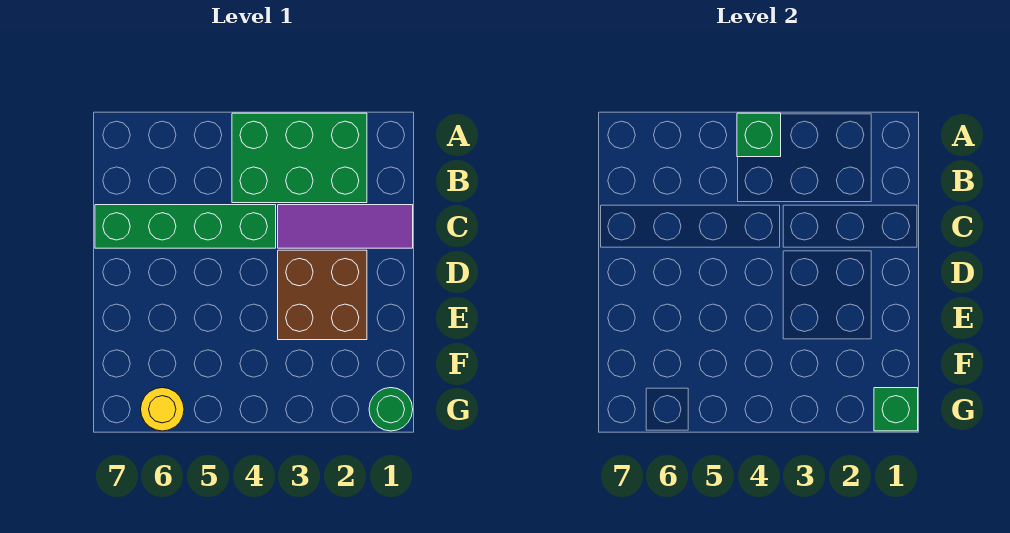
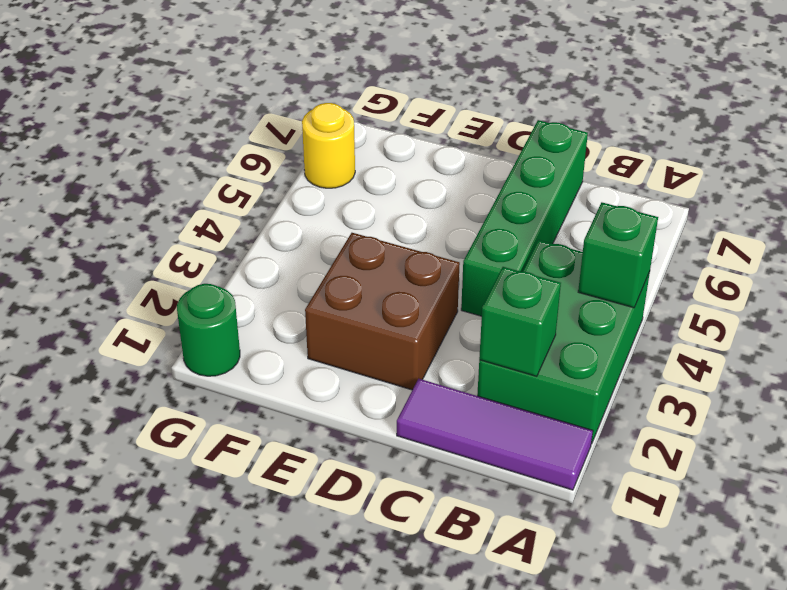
purple 1x3 tile [278,205,413,248] -> purple 1x3 tile turned to [397,379,593,490]
green 1x1 brick [874,388,918,431] -> green 1x1 brick moved to [479,267,561,376]

